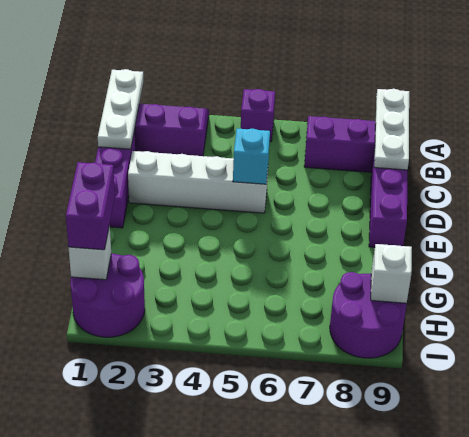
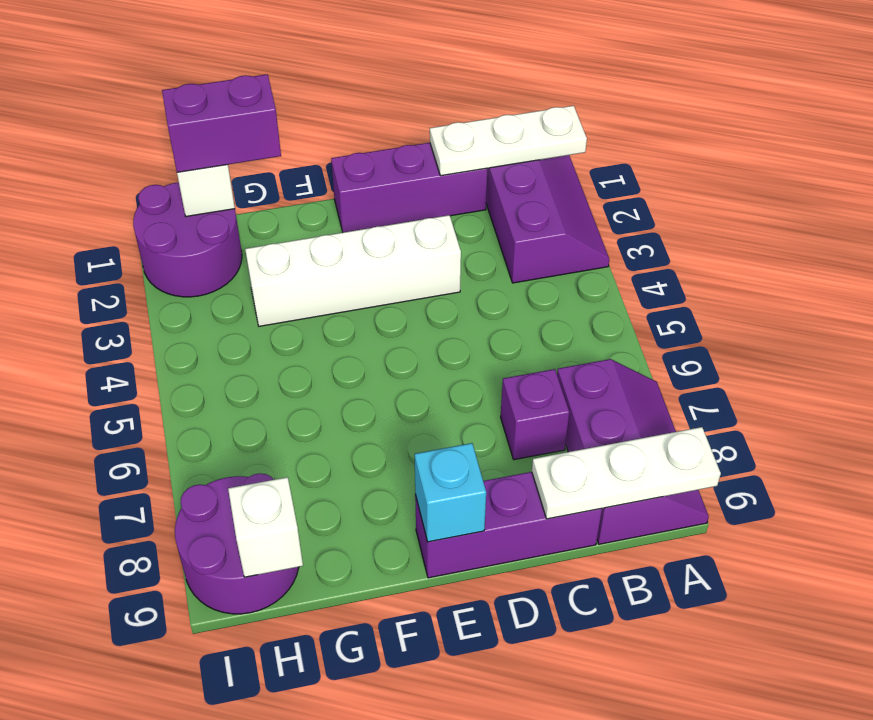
purple 1x1 brick [241,89,275,141] -> purple 1x1 brick moved to [501,369,569,460]
white 1x4 brick [128,151,268,213] -> white 1x4 brick turned to [245,215,461,326]
cyan 1x1 brick [233,129,270,184] -> cyan 1x1 brick moved to [415,443,486,542]

